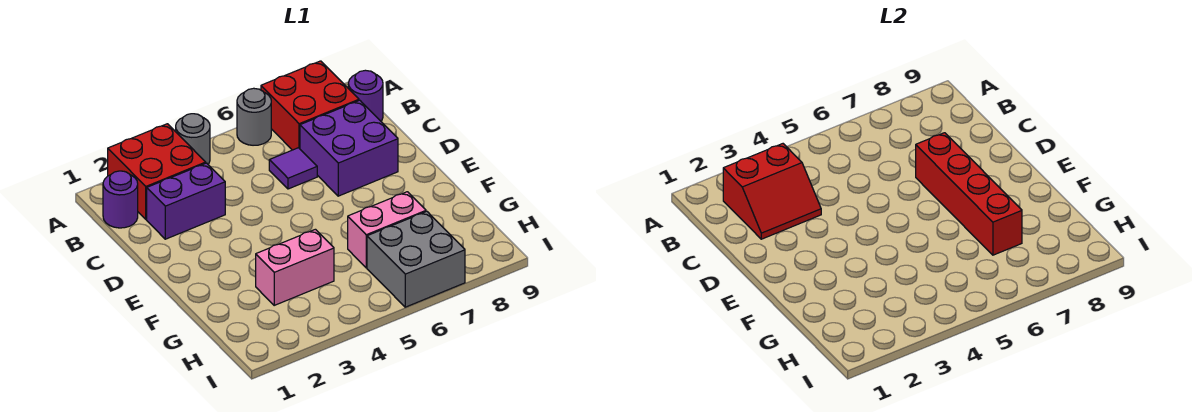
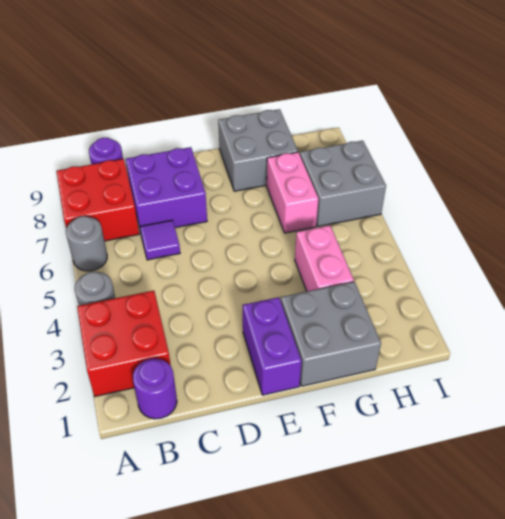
red 2x2 slope [723,144,821,239] -> none
purple 1x2 brick [147,163,225,239] -> purple 1x2 brick moved to [243,297,302,395]
red 1x4 brick [916,133,1022,255] -> none
none -> grey 2x2 brick [281,282,381,386]
none -> grey 2x2 brick [218,109,298,191]

